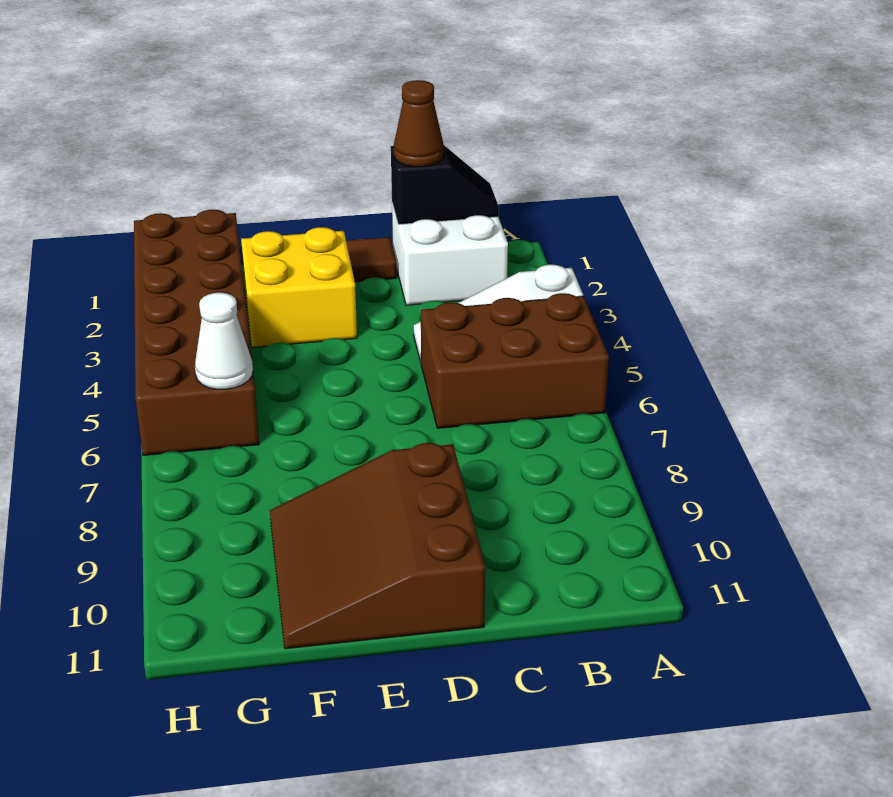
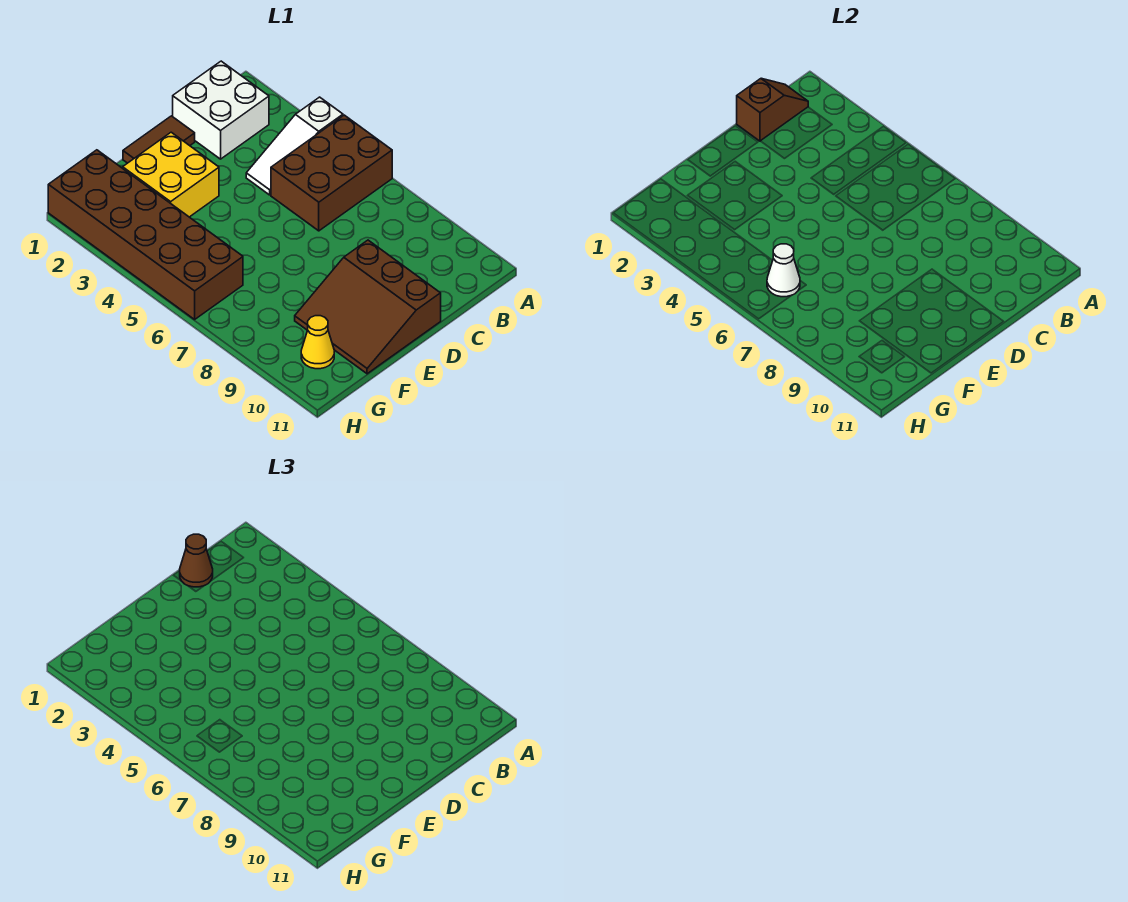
black 1x2 slope [391,145,499,225] -> brown 1x2 slope [737,79,808,141]
none -> yellow 1x1 cone [301,316,334,369]

